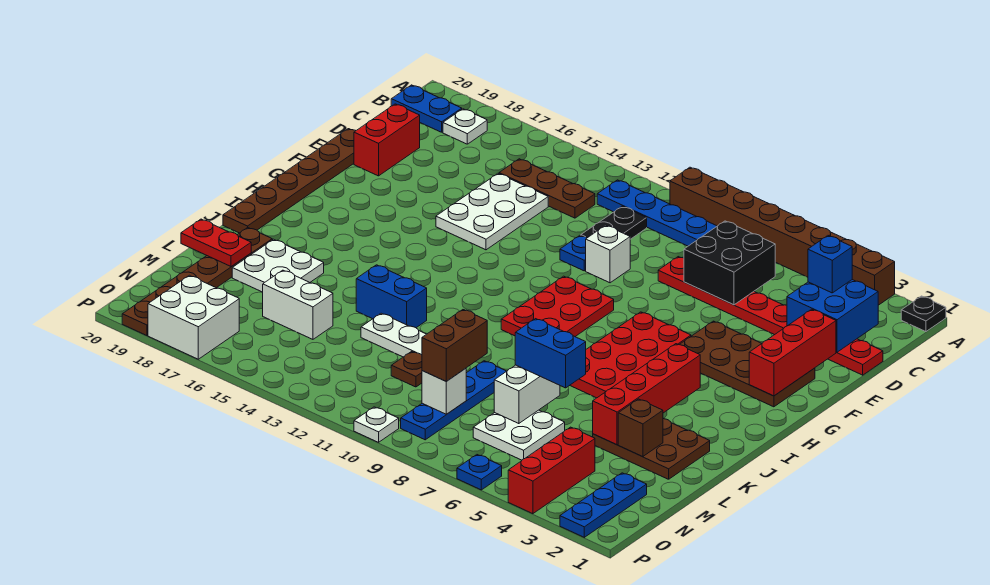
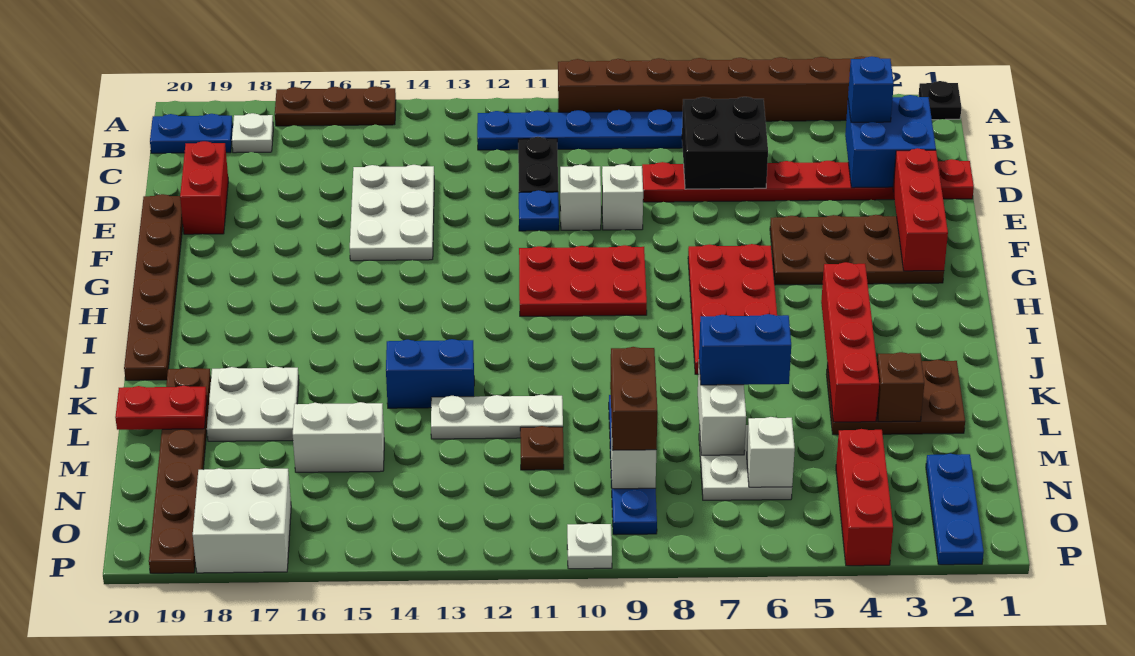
brown 1x3 plate [499,159,595,218] -> brown 1x3 plate moved to [275,86,396,126]
none -> white 1x1 brick [602,164,643,230]
red 2x3 plate [501,276,614,336] -> red 2x3 plate turned to [519,245,647,316]
none -> white 1x1 brick [747,417,795,487]
blue 1x1 plate [457,455,502,490] -> none

